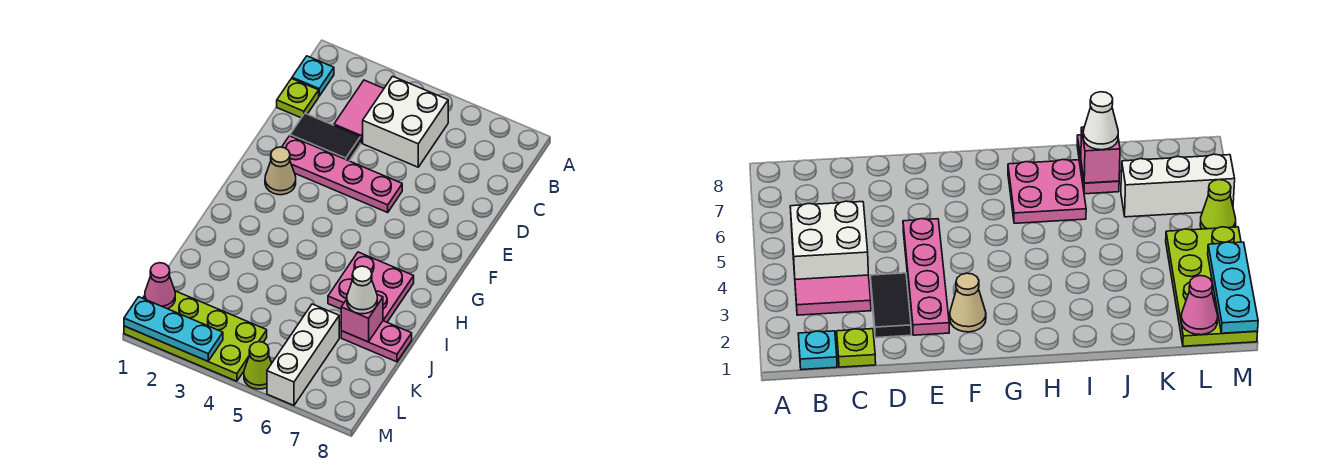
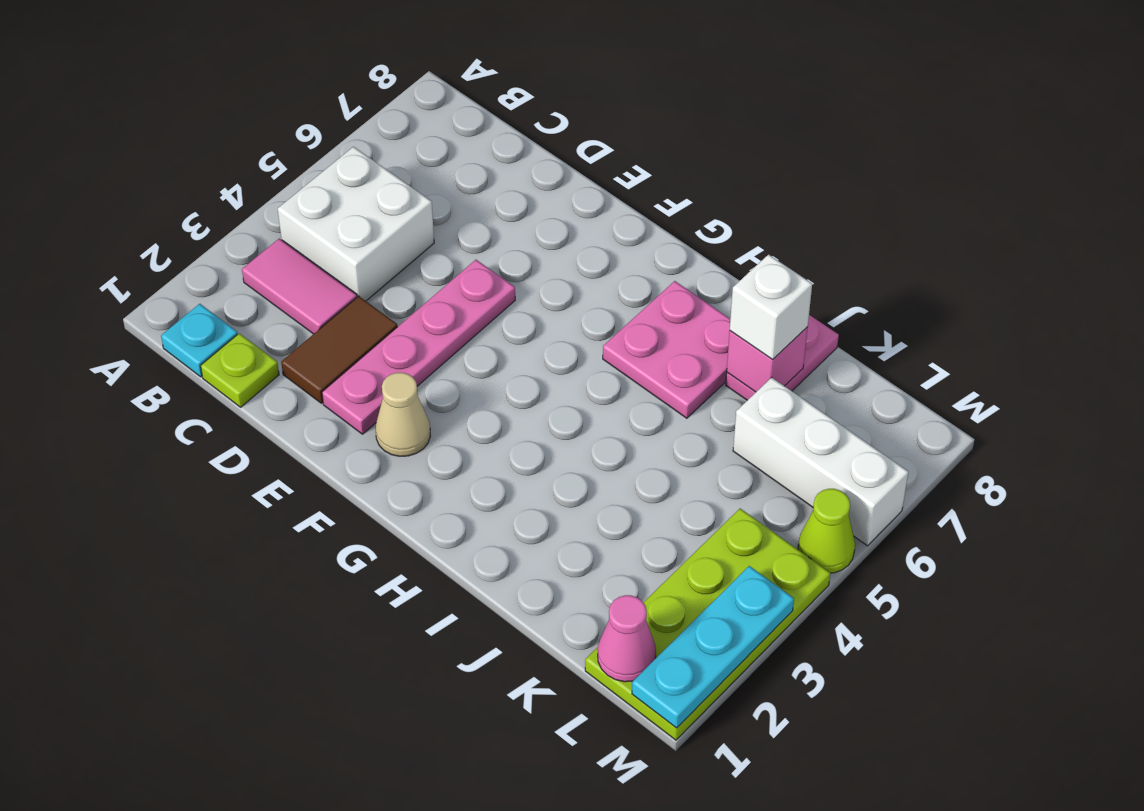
black 1x2 tile [290,113,360,161] -> brown 1x2 tile [281,296,398,403]
white 1x1 cone [347,266,377,314] -> white 1x1 brick [730,255,812,359]

